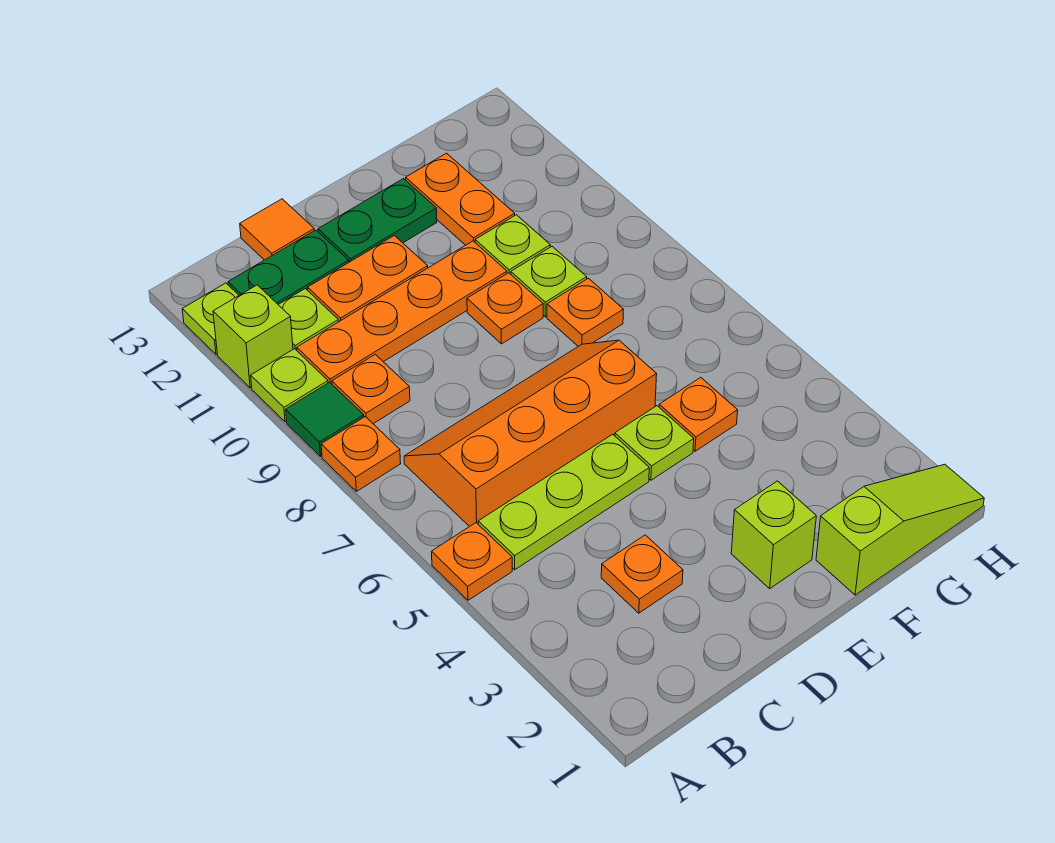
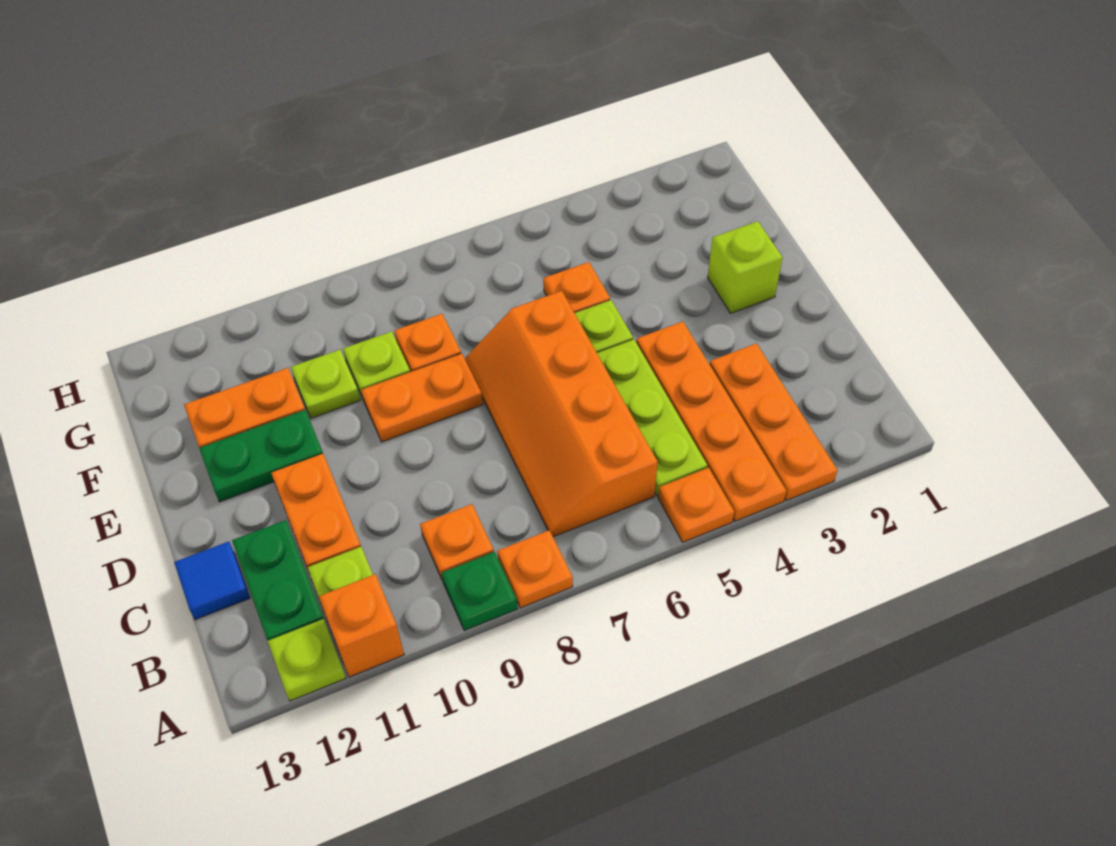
green 1x1 tile [286,382,364,456] -> green 1x1 plate [442,552,518,631]
lime 1x1 plate [251,349,328,422] -> none
lime 1x1 brick [213,285,293,388] -> orange 1x1 brick [319,574,404,677]
orange 1x4 plate [297,241,507,384] -> orange 1x4 plate moved to [636,322,786,521]
orange 1x1 plate [601,535,683,613] -> orange 1x3 plate [710,344,838,501]
orange 1x1 tile [240,199,314,260] -> blue 1x1 tile [174,542,250,620]
green 1x2 plate [318,179,437,262] -> green 1x2 plate turned to [199,410,323,502]
orange 1x1 plate [467,273,543,344] -> orange 1x2 plate [361,354,483,442]
lime 1x3 slope [816,464,984,595] -> none

